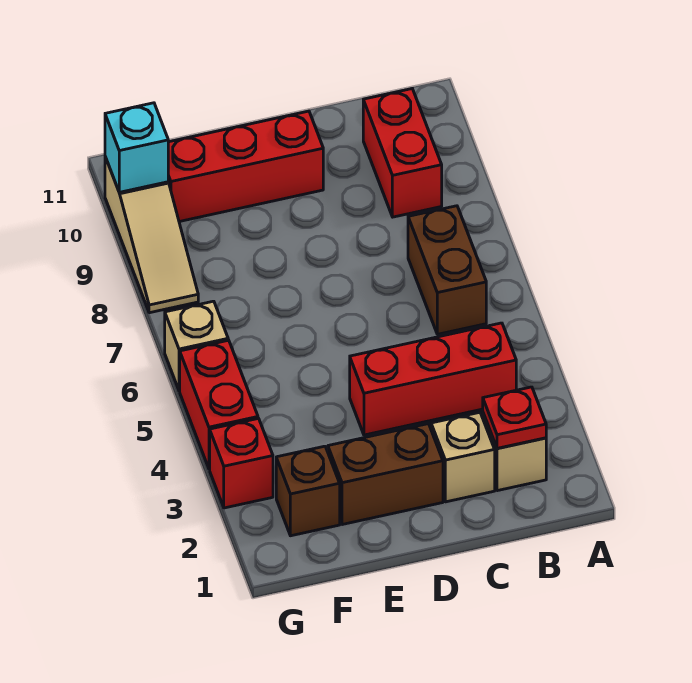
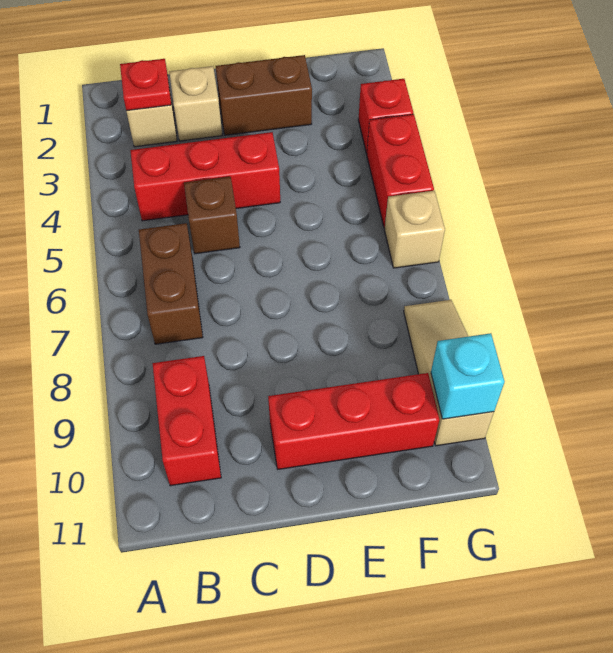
brown 1x1 brick [276,446,340,536] -> brown 1x1 brick moved to [184,177,240,254]

